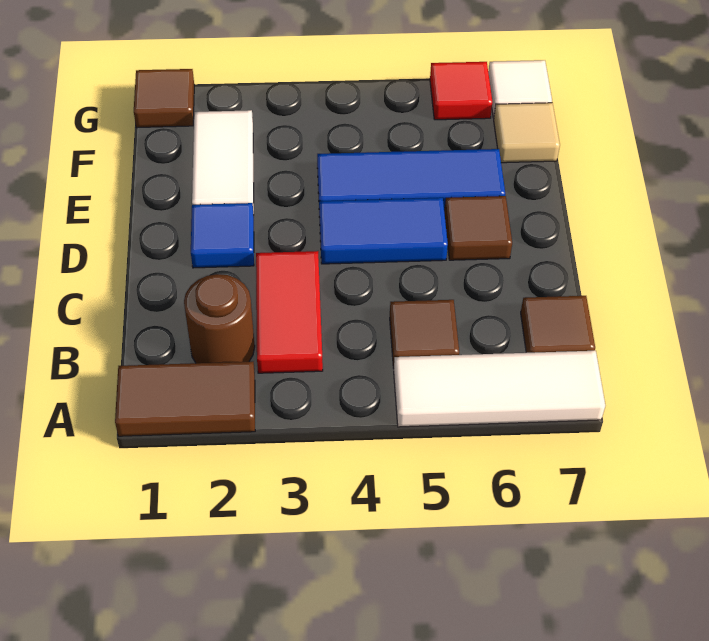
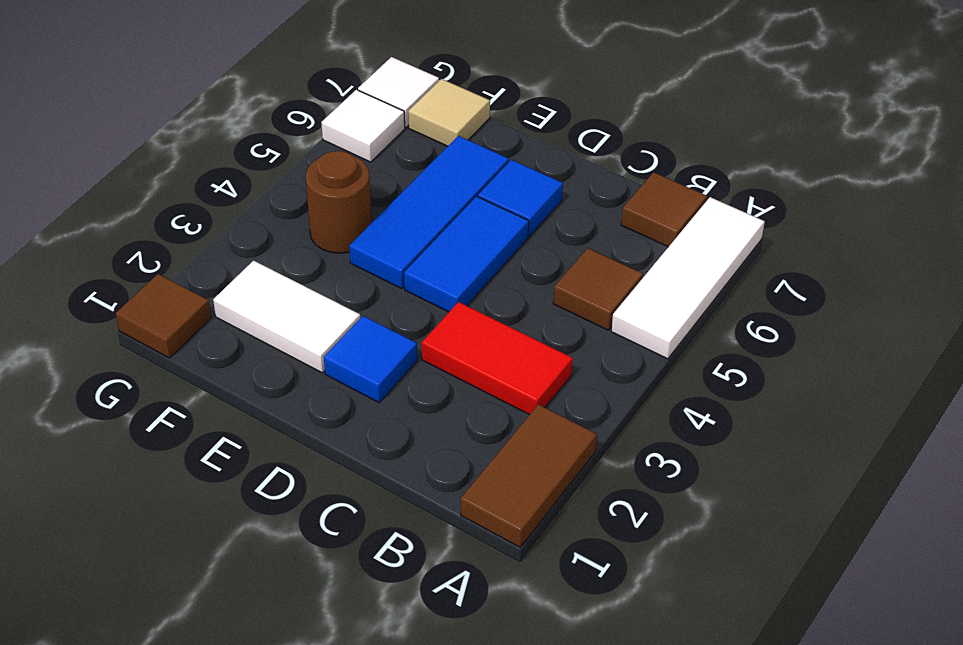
brown 1x1 round brick [184,274,255,363] -> brown 1x1 round brick moved to [306,151,372,253]
brown 1x1 tile [444,196,512,260] -> blue 1x1 tile [478,160,563,236]
red 1x1 tile [430,62,493,120] -> white 1x1 tile [321,90,405,162]

